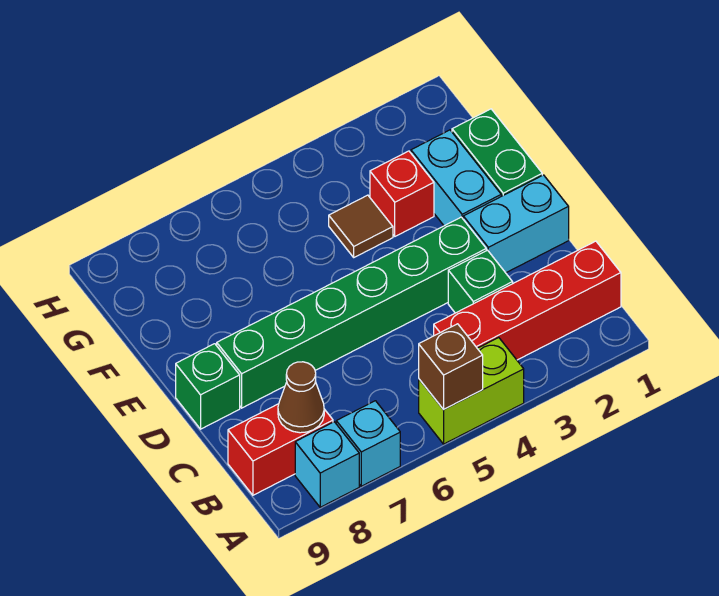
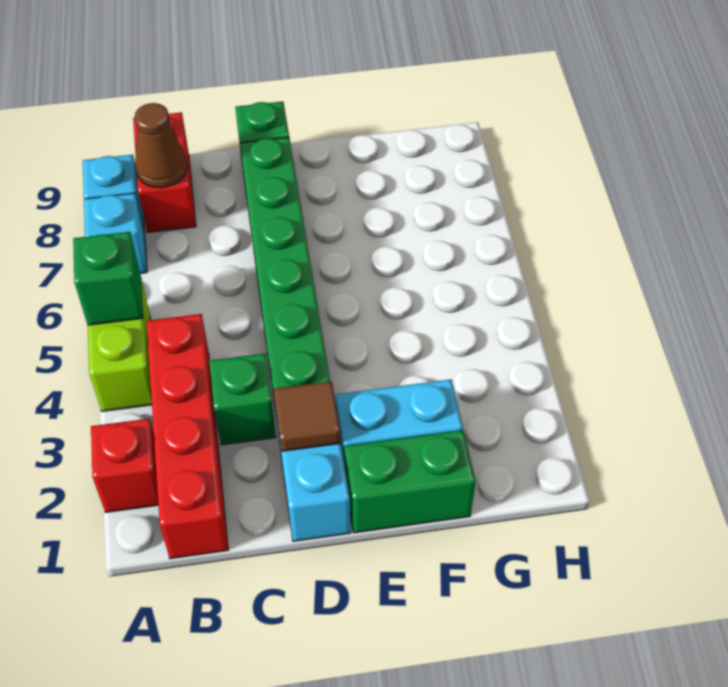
brown 1x1 brick [419,324,483,410] -> green 1x1 brick [73,232,143,325]
red 1x1 brick [370,151,434,236] -> red 1x1 brick moved to [91,419,158,512]
brown 1x1 tile [329,195,393,257] -> brown 1x1 tile moved to [274,381,341,451]

